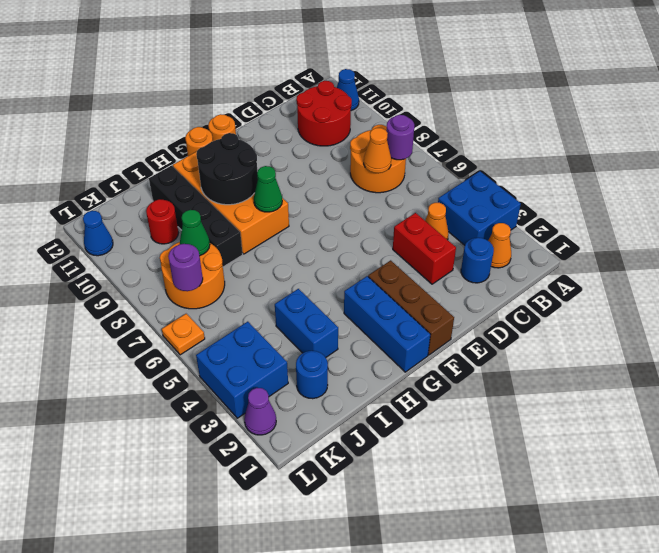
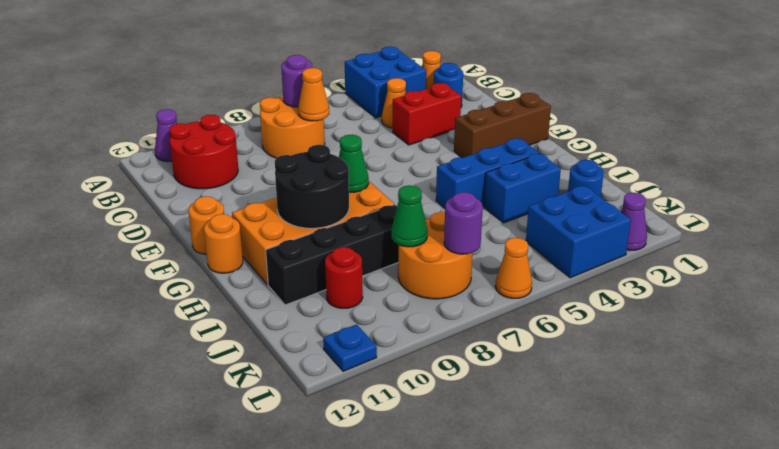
blue 1x1 cone [337,69,359,111] -> purple 1x1 cone [155,109,177,162]
blue 1x3 brick [344,276,430,372] -> blue 1x3 brick moved to [436,138,539,208]
orange 1x1 plate [162,314,205,355] -> orange 1x1 cone [495,238,532,298]
blue 1x1 cone [83,211,113,256] -> blue 1x1 plate [323,324,377,371]

